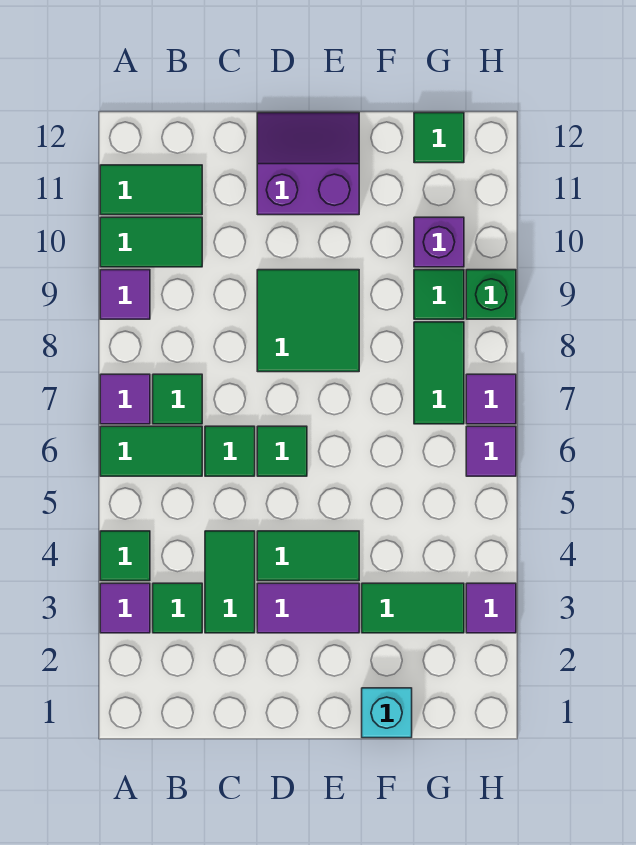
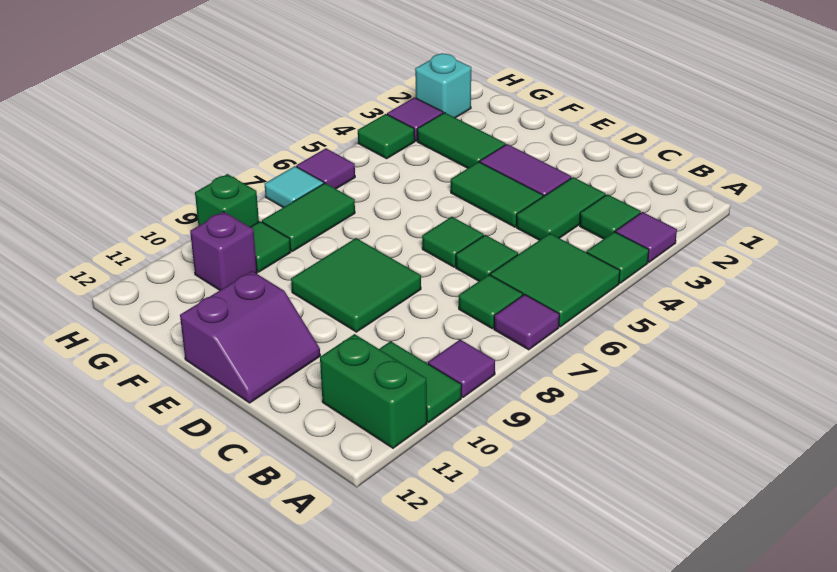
green 1x2 tile [100,426,202,476] -> green 2x2 tile [490,233,620,327]
green 1x2 tile [100,165,202,215] -> green 1x2 brick [320,334,427,448]
purple 2x2 slope [257,113,359,215] -> purple 2x2 slope turned to [180,271,320,403]
cyan 1x1 brick [362,688,412,738] -> cyan 1x1 brick moved to [415,53,471,118]
green 1x1 tile [414,113,464,163] -> green 1x1 tile moved to [358,114,415,159]
purple 1x1 tile [466,374,516,424] -> cyan 1x1 tile [265,166,324,207]

